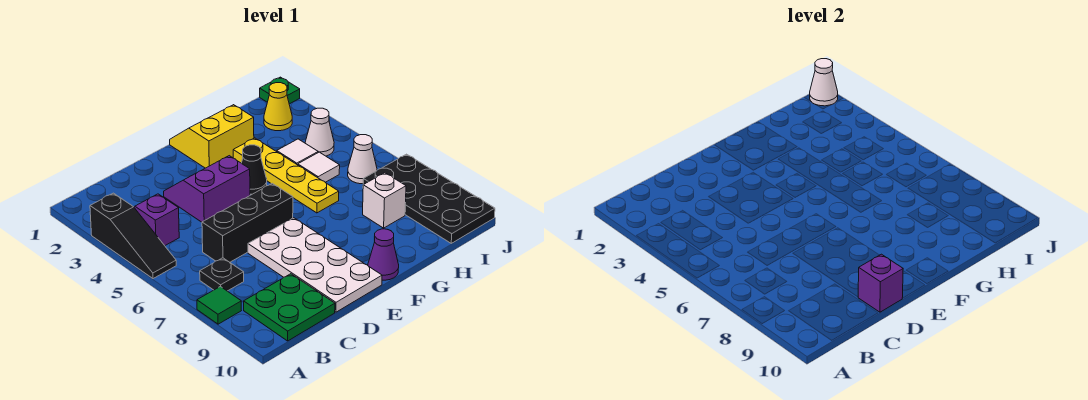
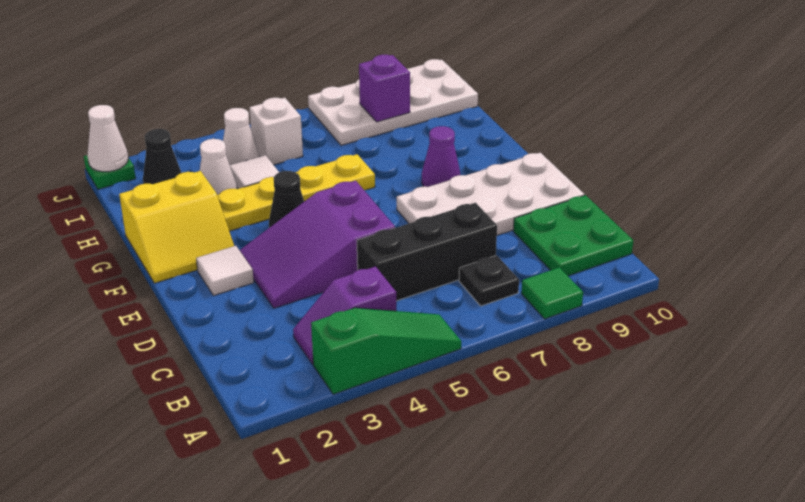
black 1x3 slope [90,193,176,279] -> green 1x3 slope [311,308,461,394]
black 1x3 brick [202,183,293,262] -> black 1x3 brick turned to [357,203,497,301]
purple 2x2 slope [164,156,250,222] -> purple 2x3 slope [240,181,395,308]
purple 1x1 brick [858,254,903,312] -> purple 1x1 brick moved to [359,55,410,122]
yellow 2x2 slope [170,105,254,168] -> yellow 2x2 slope turned to [119,171,234,283]
purple 1x1 cone [368,229,399,280] -> purple 1x1 cone moved to [422,126,461,187]
white 1x1 tile [298,152,340,182] -> white 1x1 tile moved to [196,246,254,296]
white 1x1 brick [363,173,406,228] -> white 1x1 brick moved to [249,98,303,165]
yellow 1x1 cone [264,83,292,131] -> black 1x1 cone [143,129,182,184]
white 1x1 cone [348,135,377,184] -> white 1x1 cone moved to [200,139,237,195]
black 2x4 plate [363,154,495,243] -> white 2x4 plate [308,59,478,145]

